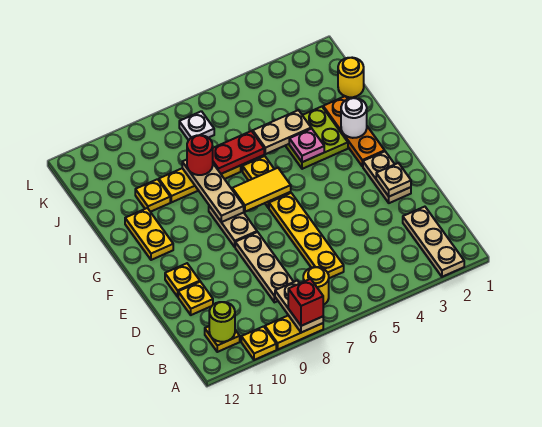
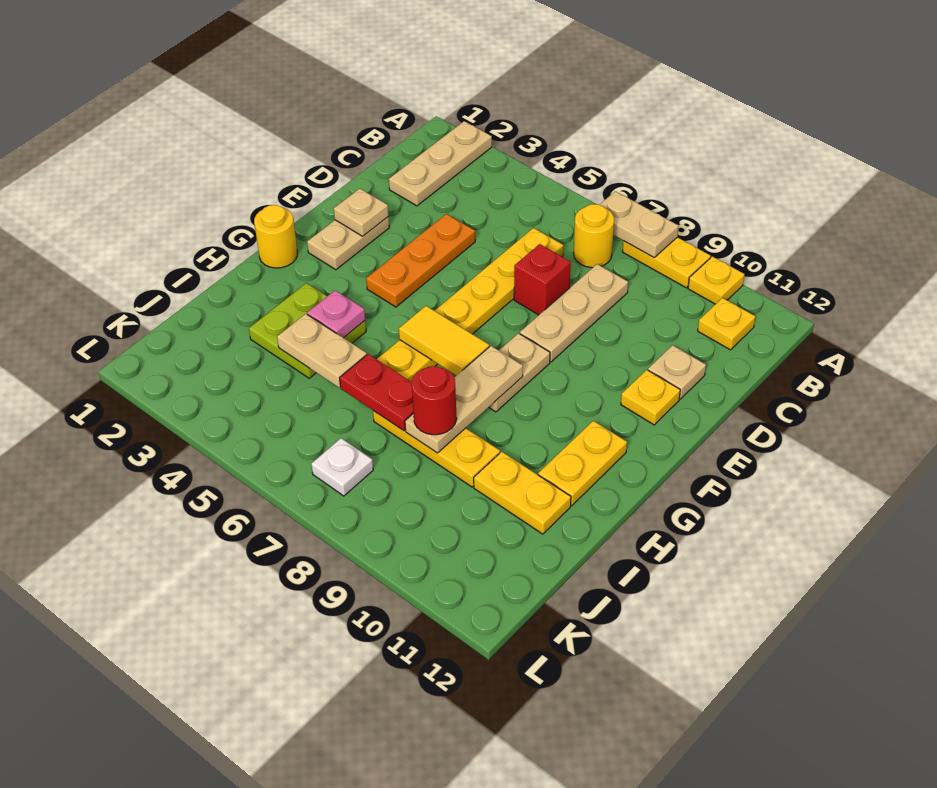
tan 1x2 plate [275,281,323,333] -> tan 1x2 plate turned to [600,191,679,257]
red 1x1 brick [288,279,323,326] -> red 1x1 brick moved to [514,244,571,315]
lime 1x1 round brick [209,302,235,342] -> none
yellow 1x1 plate [178,282,213,315] -> tan 1x1 plate [648,345,706,399]
orange 1x3 plate [323,96,385,166] -> orange 1x3 plate moved to [366,214,475,307]
white 1x1 round brick [341,98,367,138] -> none
yellow 1x1 plate [135,179,170,212] -> yellow 1x2 plate [474,452,571,534]
yellow 1x1 round brick [338,58,364,97] -> yellow 1x1 round brick moved to [254,205,297,268]

